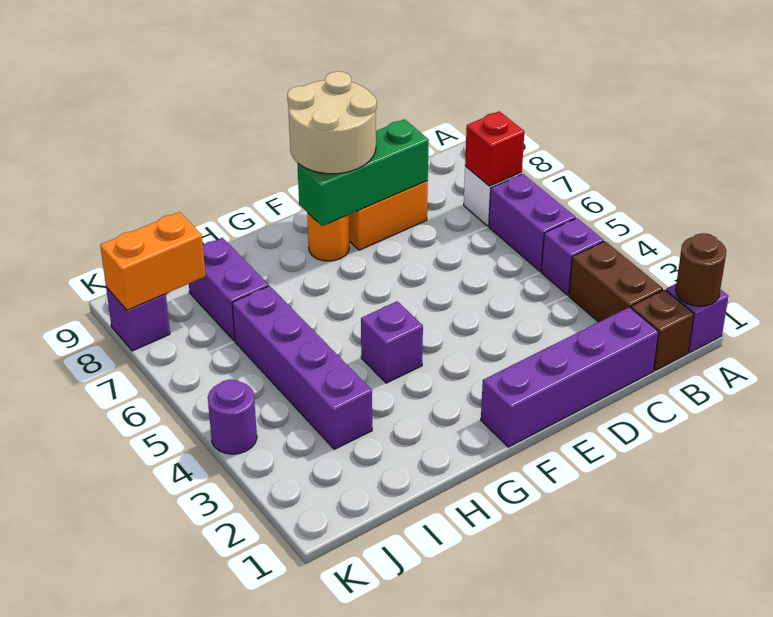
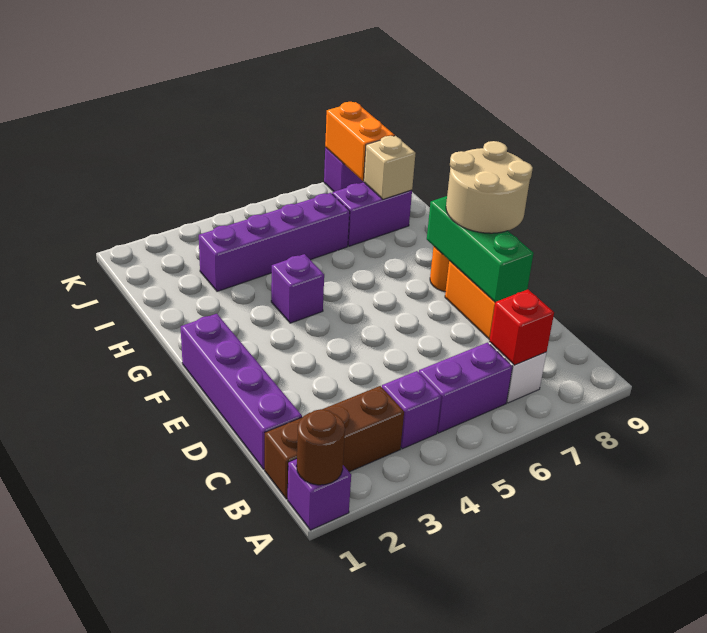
none -> tan 1x1 brick [364,136,416,199]
purple 1x1 round brick [208,379,257,454] -> none

